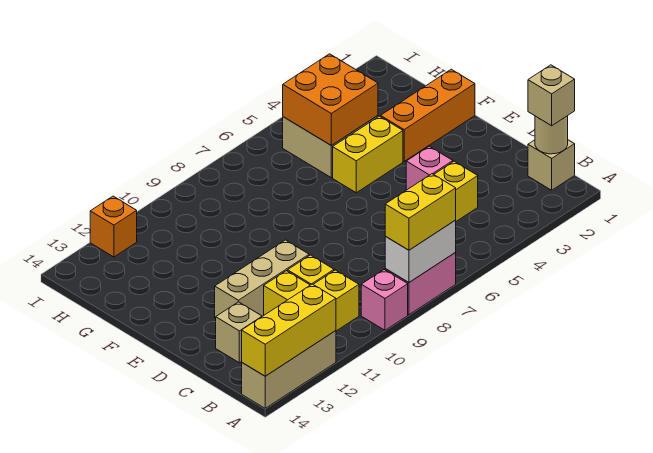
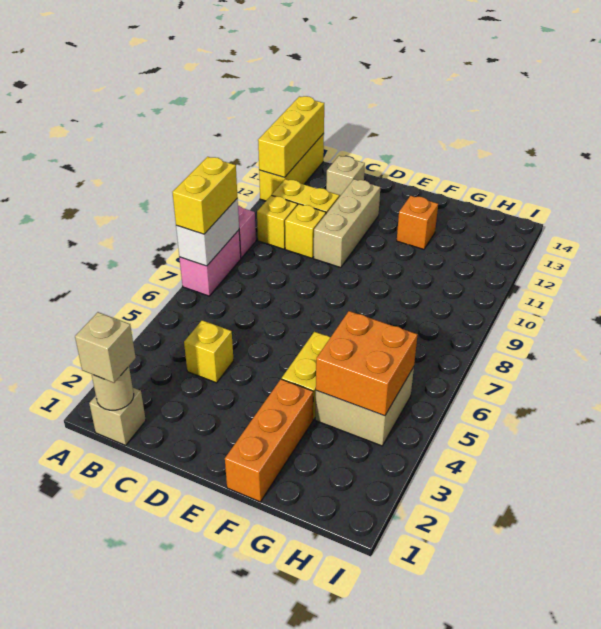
tan 1x3 brick [242,331,336,408] -> yellow 1x3 brick [259,133,324,201]
pink 1x1 brick [406,146,453,190] -> none
orange 1x1 brick [90,196,137,257] -> orange 1x1 brick moved to [397,196,438,249]

